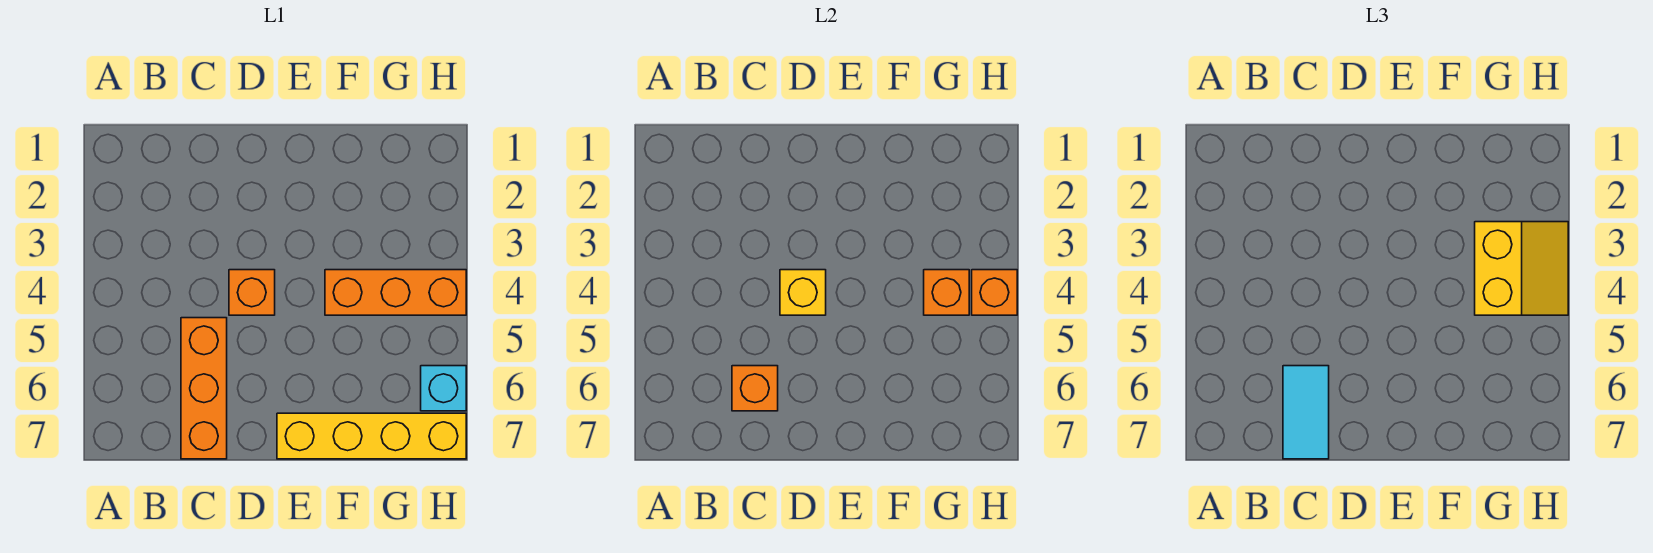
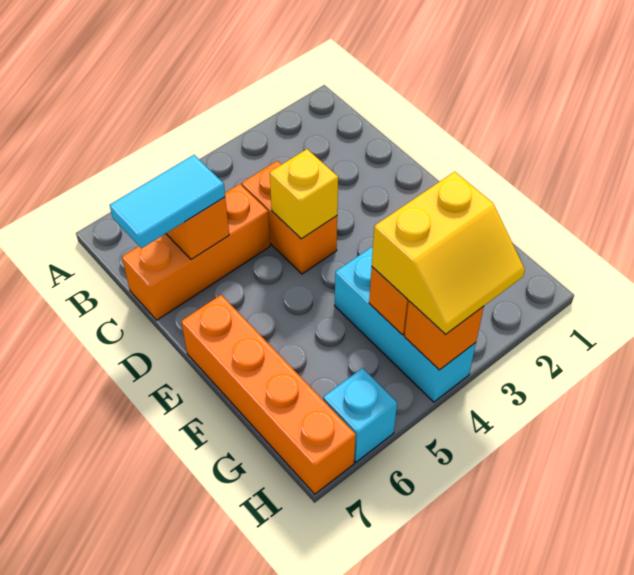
orange 1x1 brick [229,270,275,315] -> orange 1x2 brick [242,161,337,274]
yellow 1x4 brick [277,413,466,459] -> orange 1x4 brick [181,295,356,494]
orange 1x3 brick [325,270,466,315] -> cyan 1x3 brick [335,247,476,402]

